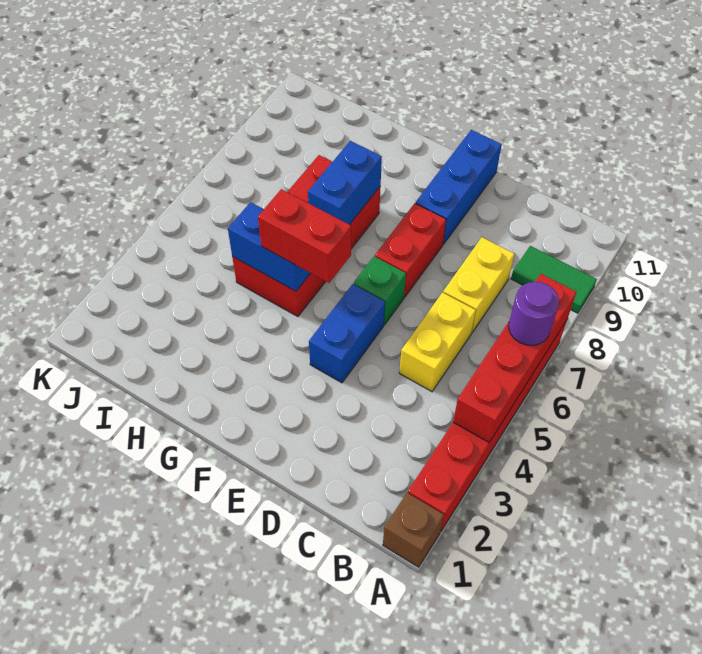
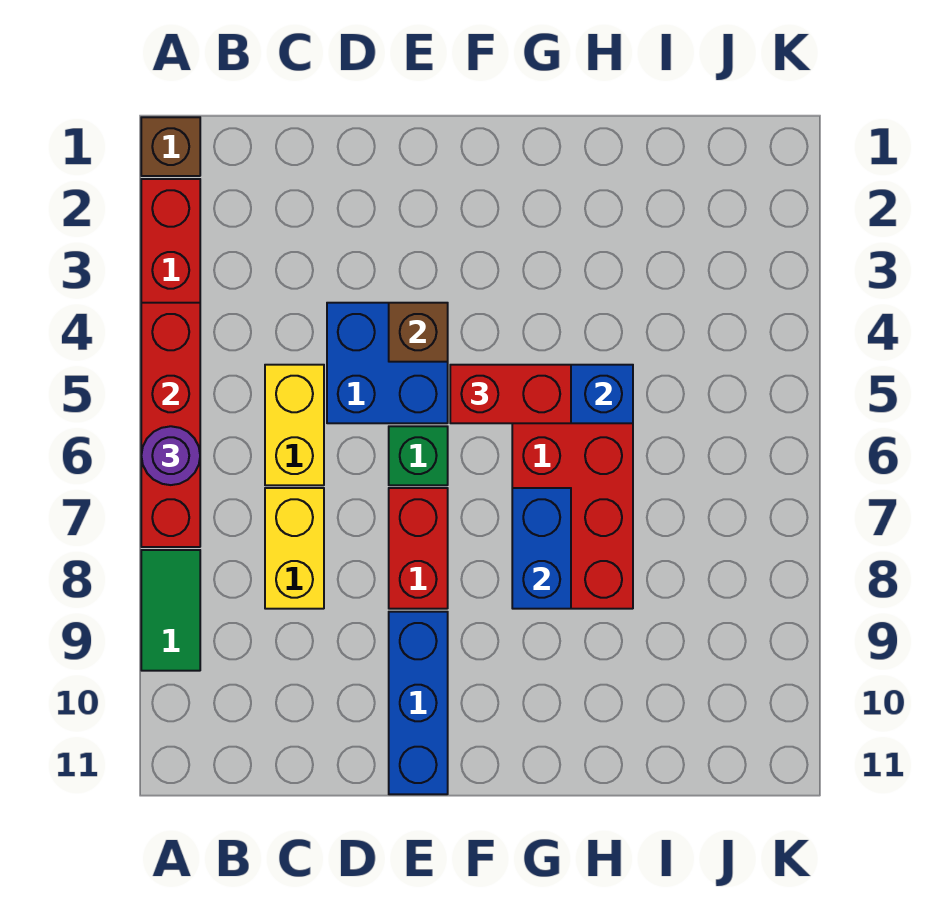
green 1x2 tile [511,246,597,313] -> green 1x2 tile turned to [141,550,200,671]
blue 1x2 brick [309,284,385,383] -> blue 2x2 brick [327,303,448,423]
none -> brown 1x1 brick [389,303,448,362]

